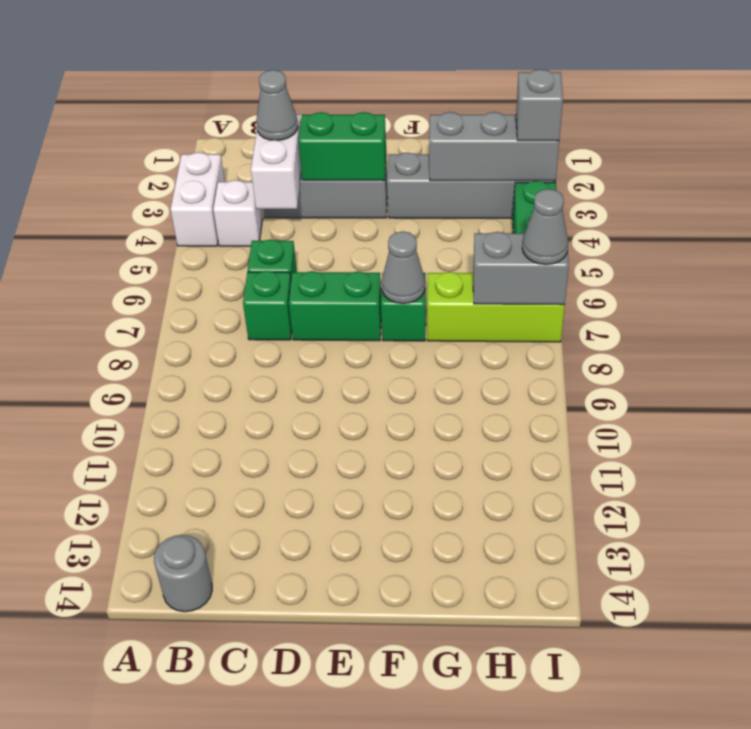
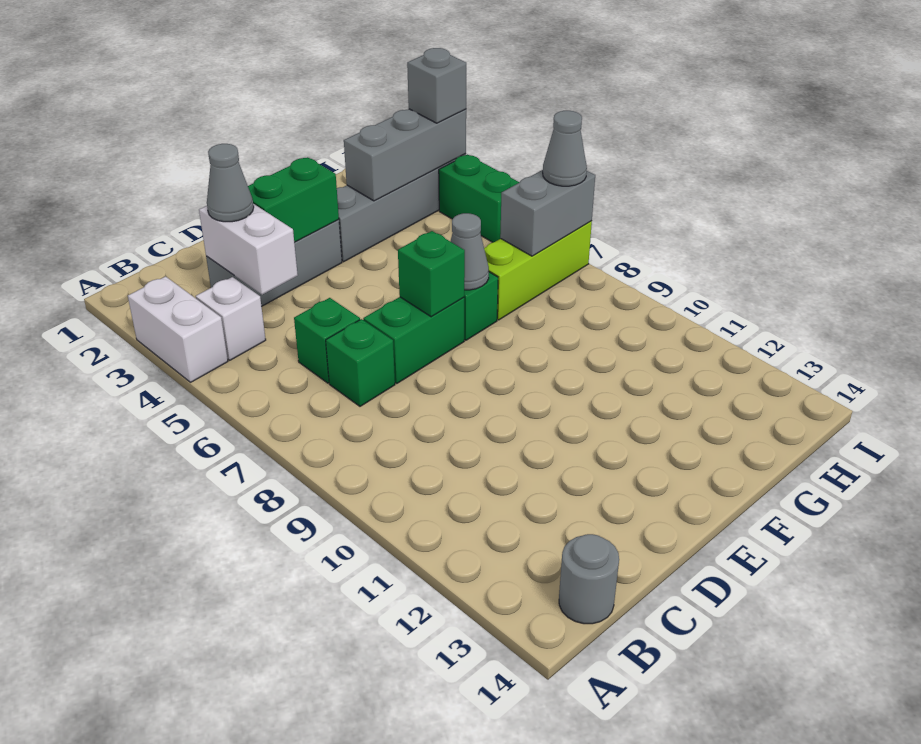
none -> green 1x1 brick [398,231,465,317]

